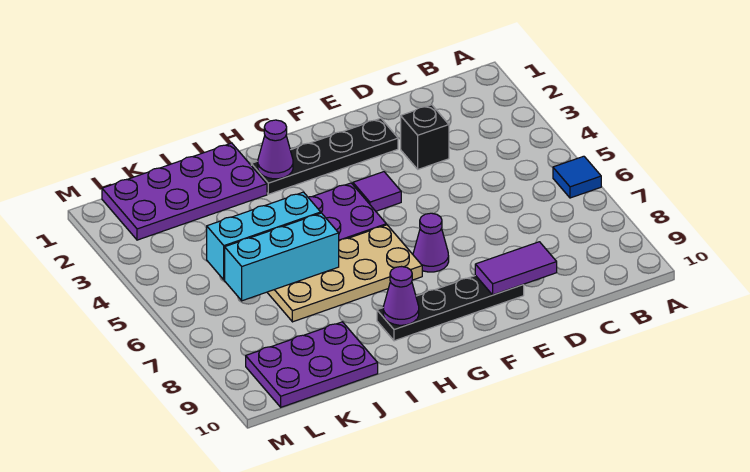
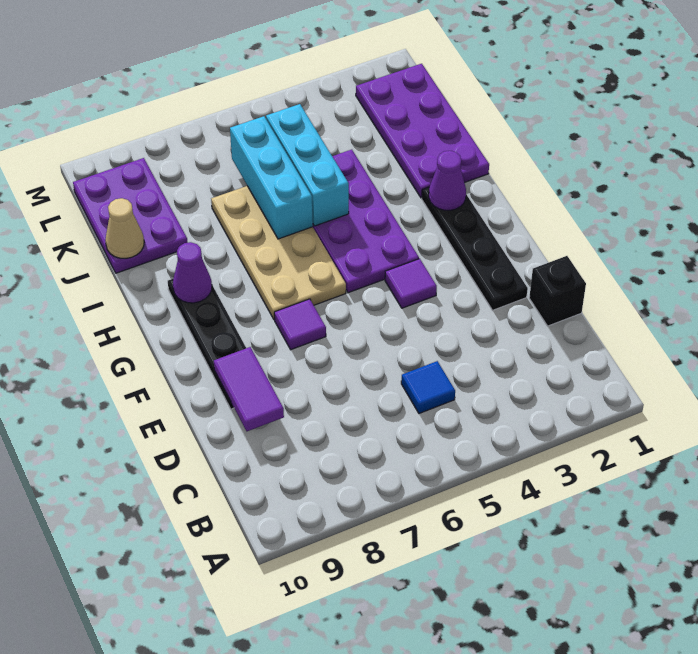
blue 1x1 tile [553,156,601,198] -> blue 1x1 tile moved to [401,361,455,413]
black 1x1 brick [401,105,449,169] -> black 1x1 brick moved to [529,256,586,326]
purple 1x1 cone [413,213,449,272] -> purple 1x1 tile [274,299,326,350]
none -> tan 1x1 cone [105,198,144,258]

